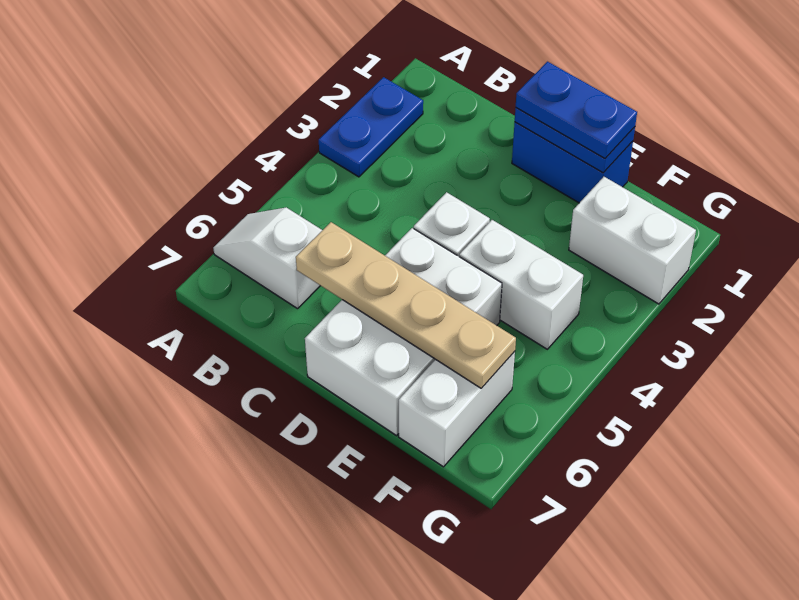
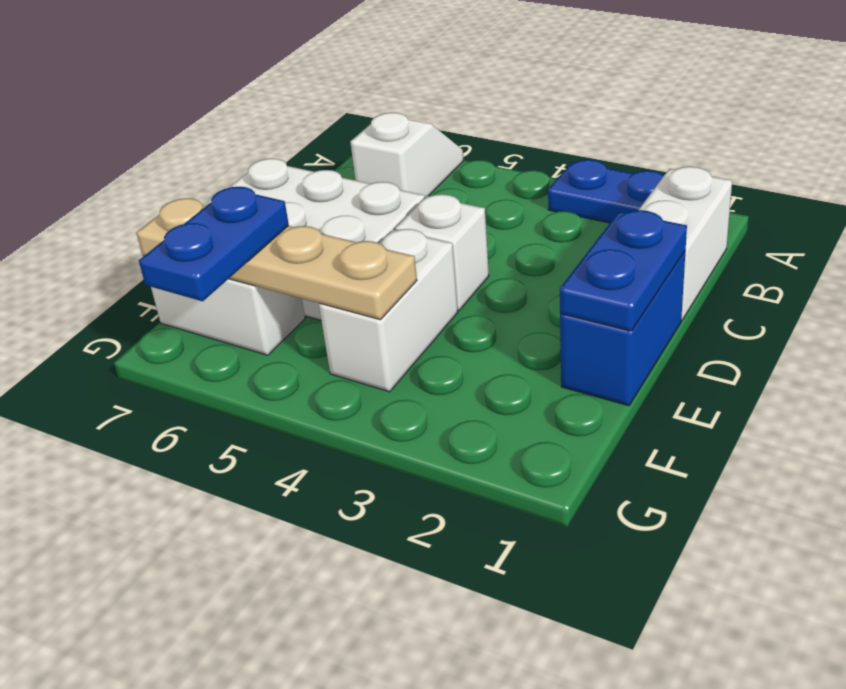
tan 1x4 plate [296,222,516,388] -> tan 1x4 plate turned to [137,198,417,320]
blue 1x2 plate [516,62,637,158] -> blue 1x2 plate moved to [139,187,289,301]
white 1x2 brick [569,177,696,304] -> white 1x2 brick moved to [639,167,732,320]

